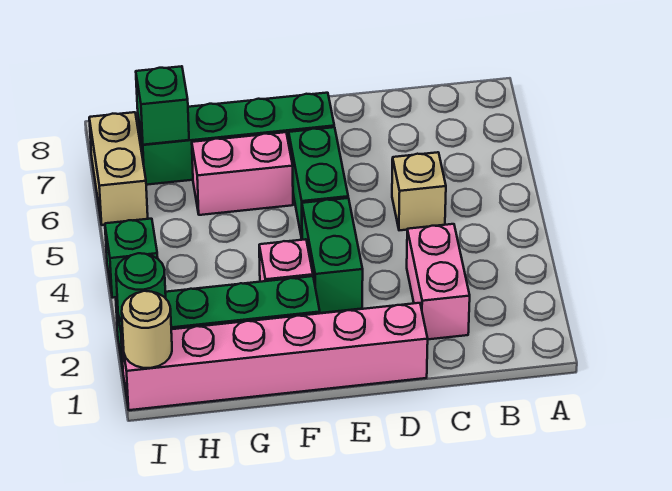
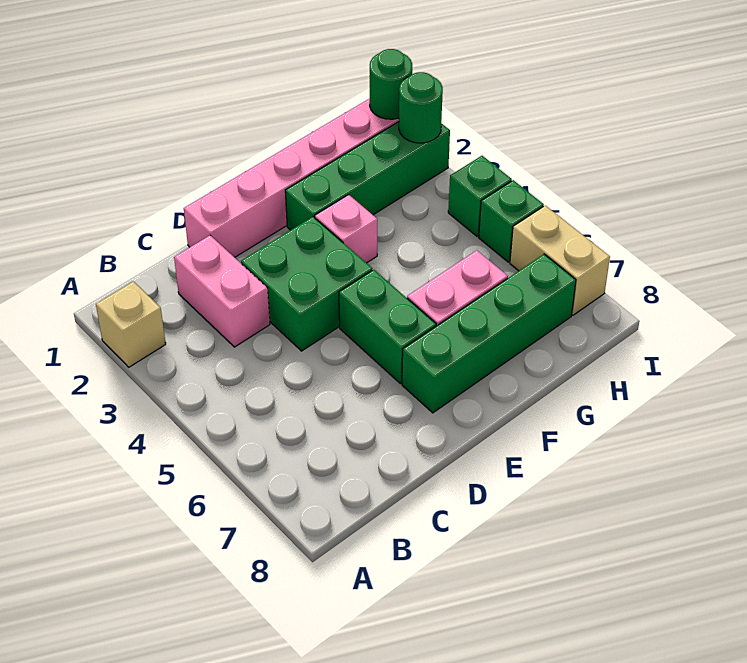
tan 1x1 brick [392,152,446,230] -> tan 1x1 brick moved to [96,281,166,367]
green 1x2 brick [302,198,363,313] -> green 2x2 brick [241,217,372,351]
green 1x1 brick [136,66,189,145] -> green 1x1 brick moved to [479,180,544,262]
tan 1x1 round brick [122,291,172,368] -> green 1x1 round brick [370,49,412,119]

